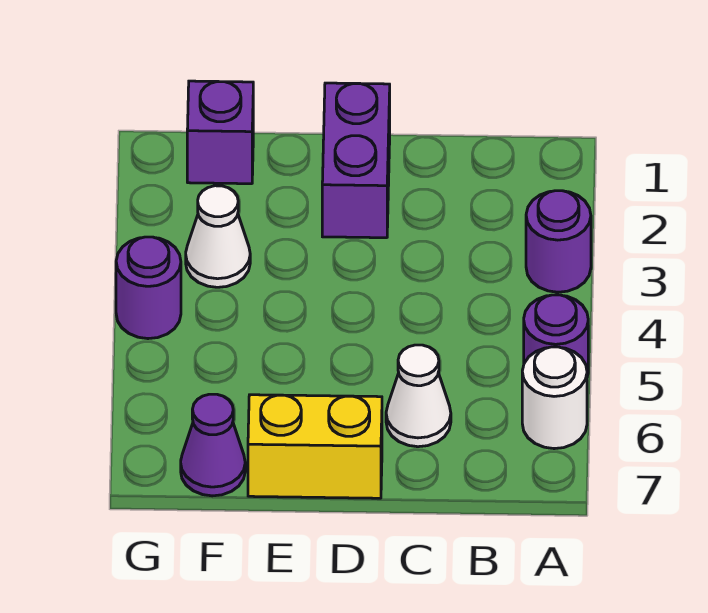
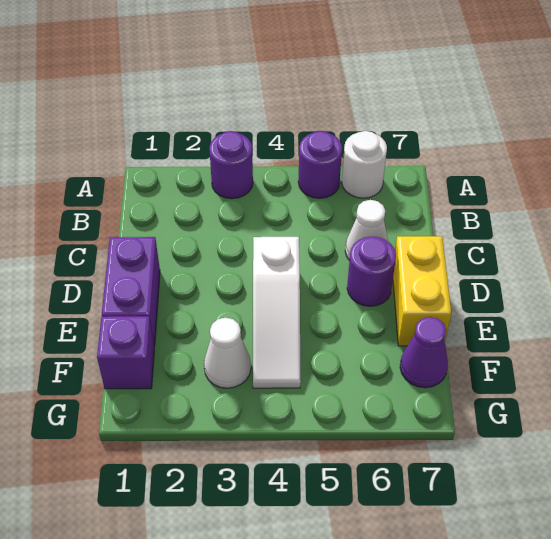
purple 1x2 brick [322,83,390,238] -> purple 1x2 brick turned to [102,237,160,347]
none -> white 1x3 slope [253,237,301,388]
purple 1x1 round brick [116,237,181,339] -> purple 1x1 round brick moved to [347,237,396,306]

